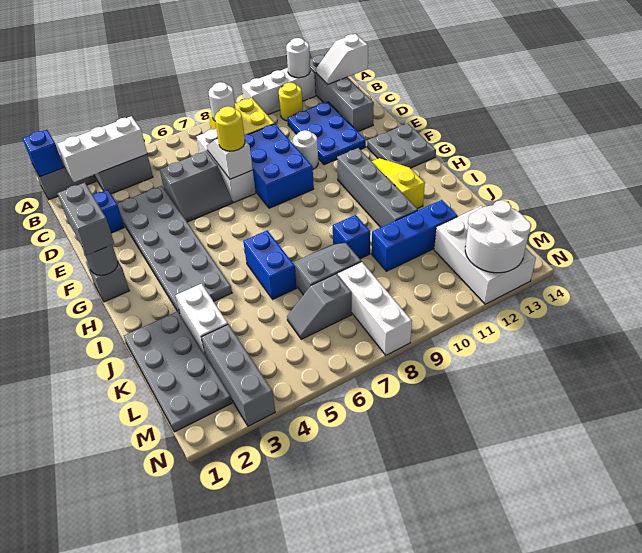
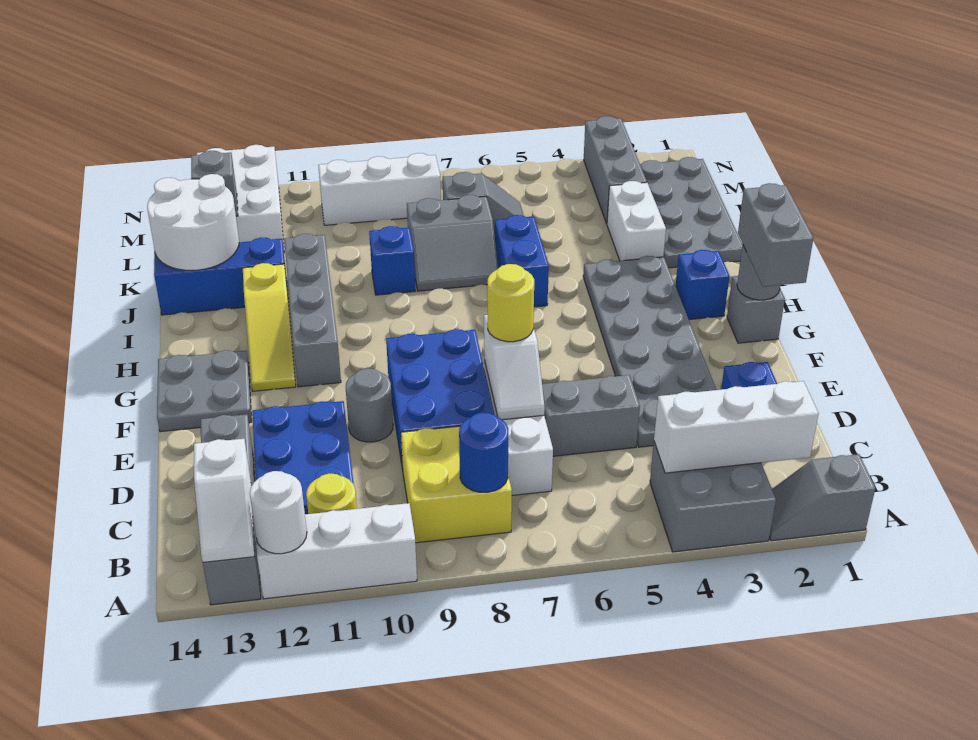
blue 1x1 brick [23,130,64,177] -> blue 1x1 brick moved to [676,250,729,319]
white 1x1 round brick [209,82,235,121] -> blue 1x1 round brick [459,412,508,492]
white 1x2 slope [316,34,368,84] -> white 1x2 slope turned to [194,439,254,562]
white 1x1 round brick [293,130,318,169] -> grey 1x1 round brick [346,368,393,442]
blue 1x3 brick [372,200,458,271] -> blue 1x3 brick moved to [154,237,288,315]
white 1x3 brick [338,262,412,355] -> white 1x3 brick turned to [318,153,441,225]
none -> grey 1x1 brick [191,151,238,216]
white 2x2 round brick [465,201,531,273] -> white 2x2 round brick moved to [147,174,239,270]

